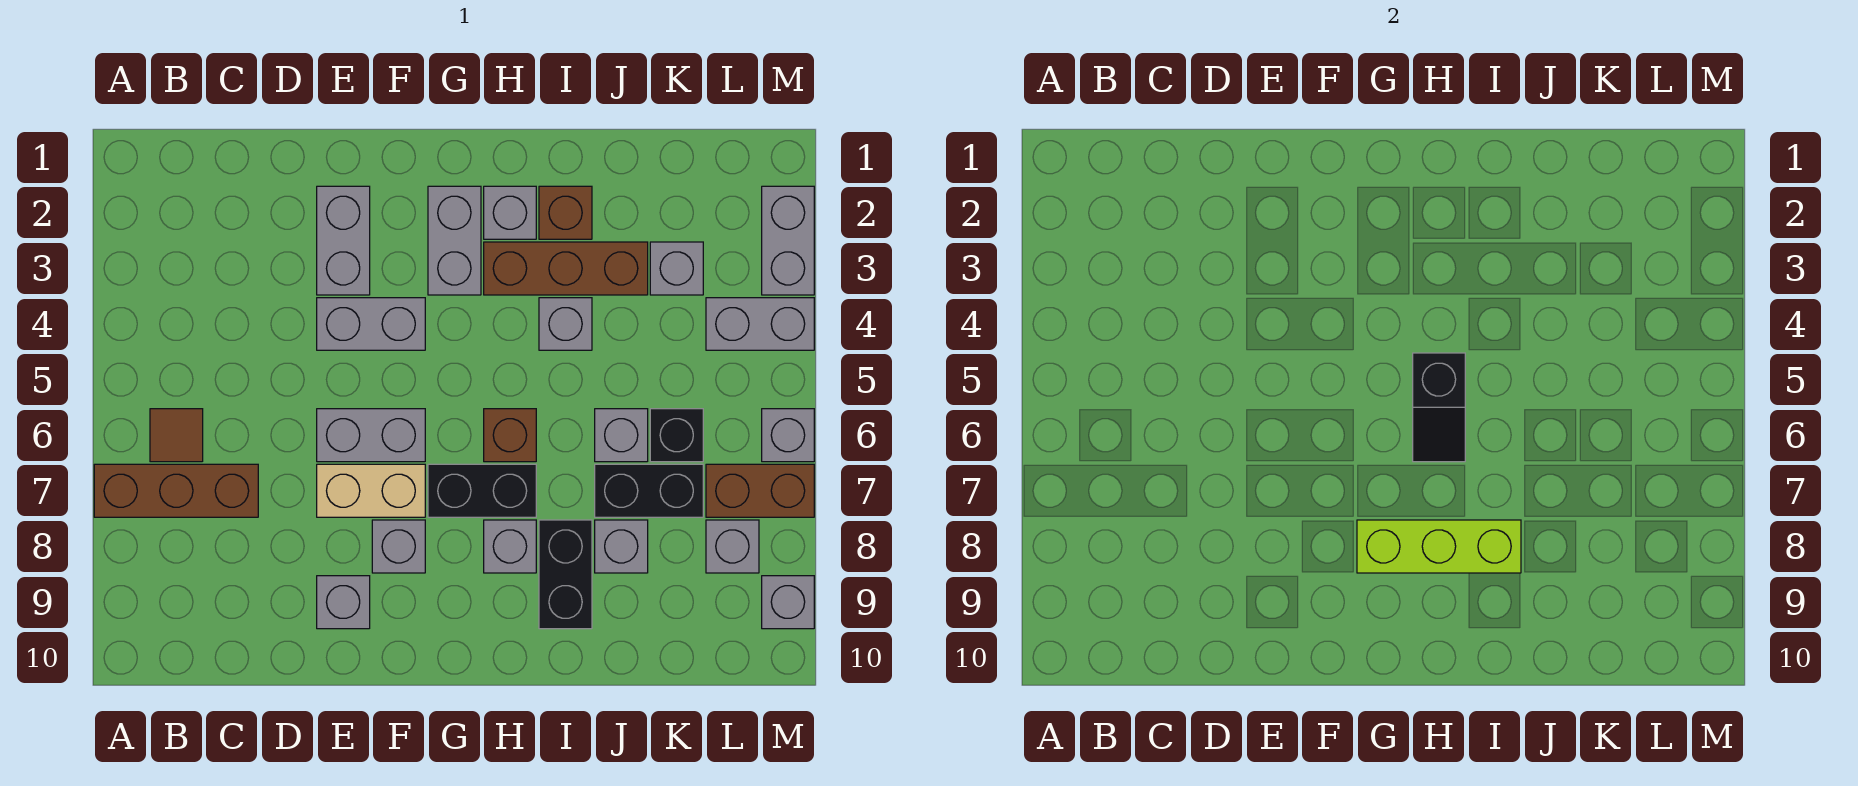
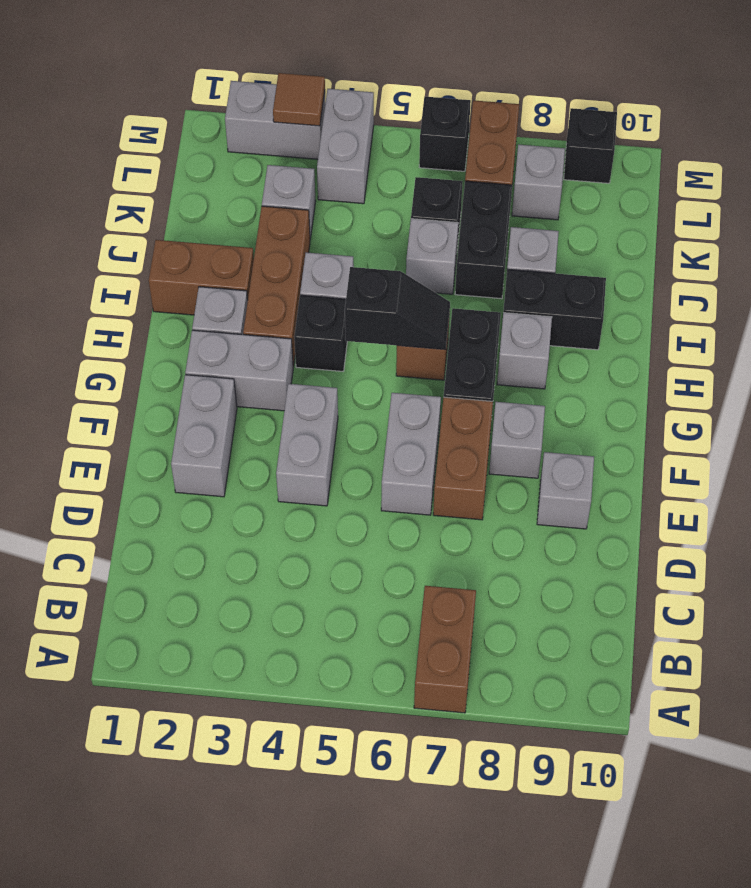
brown 1x3 brick [94,464,258,517] -> brown 1x2 brick [414,586,476,713]
brown 1x1 tile [150,409,203,462] -> brown 1x1 tile moved to [273,73,325,126]
grey 1x2 brick [317,186,370,295] -> grey 1x2 brick turned to [171,375,237,497]
tan 1x2 brick [317,464,425,517] -> brown 1x2 brick [433,397,493,520]
lime 1x3 brick [1357,520,1521,573] -> none
none -> black 1x1 brick [294,295,347,371]
brown 1x1 brick [539,186,592,239] -> brown 1x2 brick [149,240,254,315]
grey 1x1 brick [762,409,814,462] -> black 1x1 brick [419,97,471,171]
grey 1x1 brick [762,576,814,629] -> black 1x1 brick [564,108,617,183]

